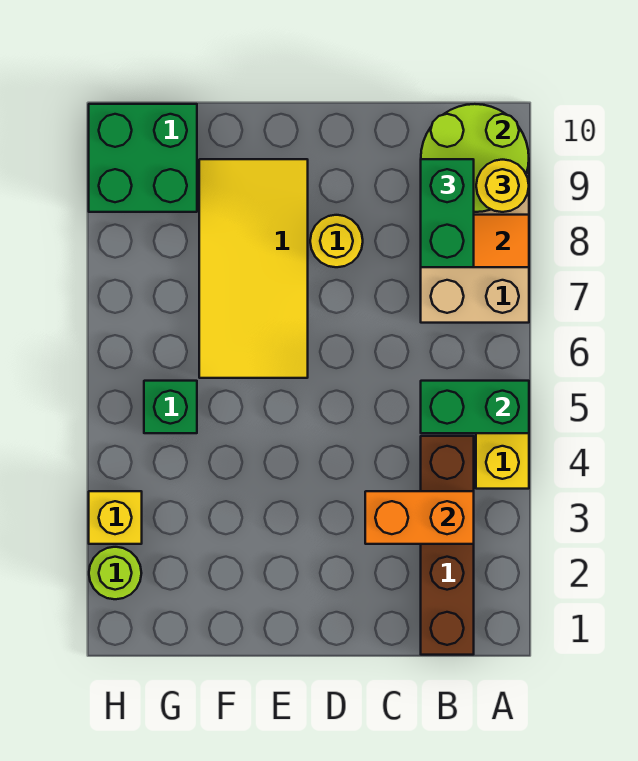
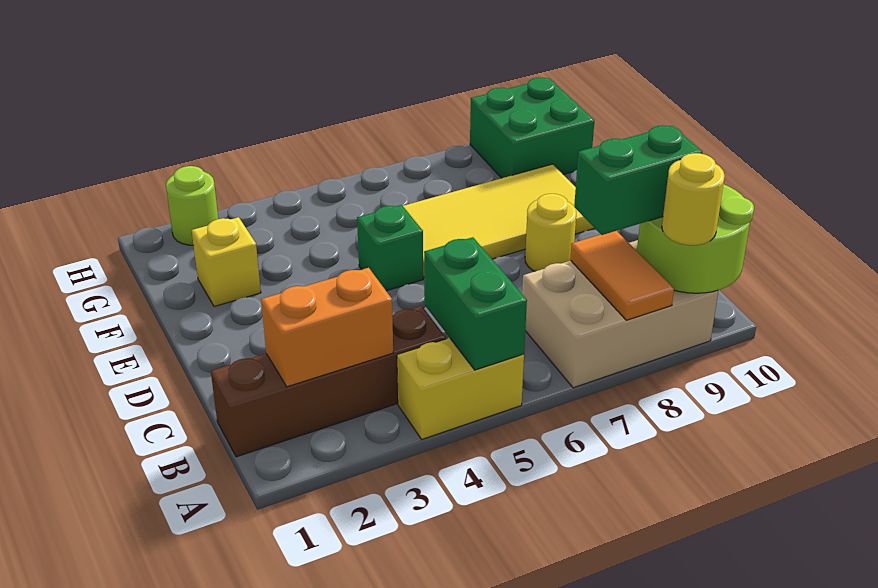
orange 1x2 brick [365,491,474,544] -> orange 1x2 brick turned to [261,268,393,387]
green 1x1 brick [144,381,197,433] -> green 1x1 brick moved to [357,205,423,291]
yellow 1x1 brick [89,491,142,544] -> yellow 1x1 brick moved to [192,217,261,307]

